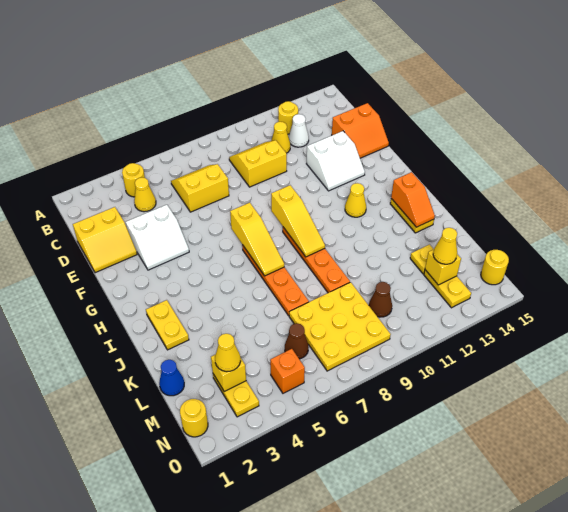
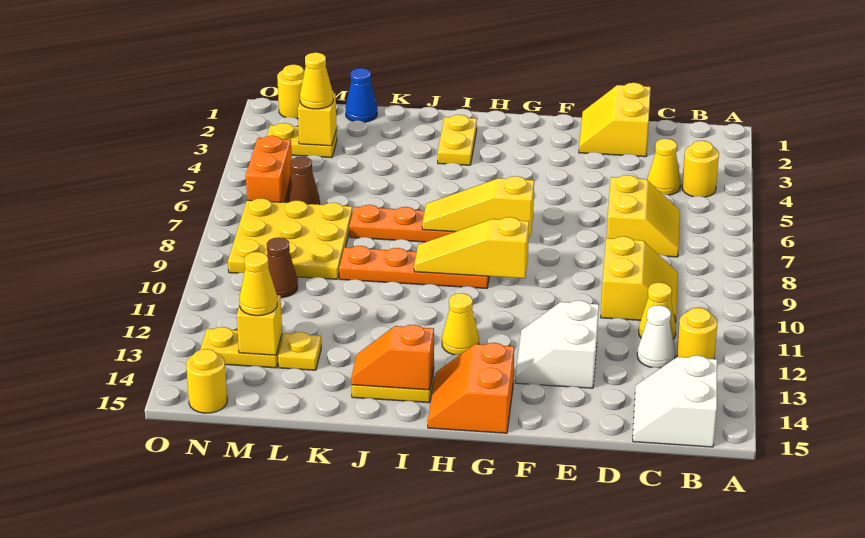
orange 2x2 slope [332,103,389,158] -> orange 2x2 slope moved to [428,343,514,433]
white 2x2 slope [126,205,189,270] -> white 2x2 slope moved to [633,356,717,447]
yellow 1x2 plate [146,300,189,350] -> yellow 1x2 plate turned to [438,115,477,165]
orange 1x1 brick [270,349,305,393] -> orange 1x2 brick [246,136,292,202]

